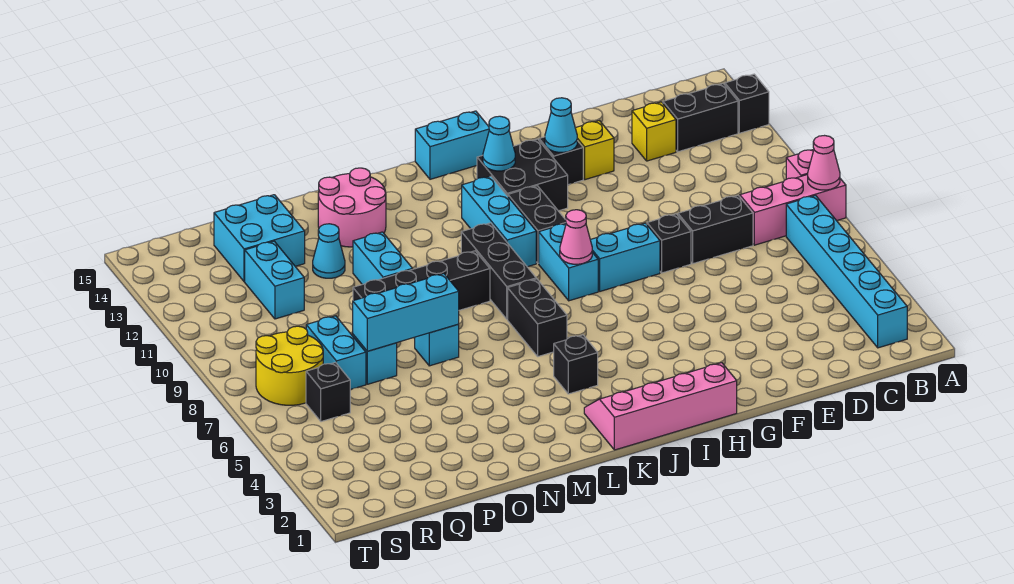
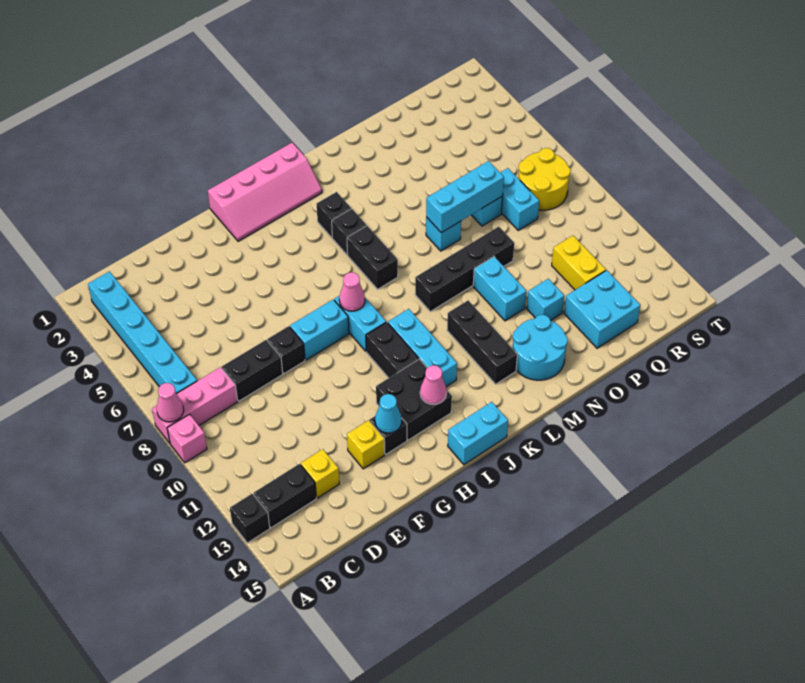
cyan 1x1 cone [483,116,515,171] -> pink 1x1 cone [420,365,447,405]
black 1x3 brick [461,223,536,319] -> black 1x3 brick moved to [447,300,517,384]
pink 2x2 round brick [318,168,386,247] -> cyan 2x2 round brick [512,315,568,380]
cyan 1x1 cone [313,224,345,278] -> cyan 1x1 brick [527,279,564,320]
cyan 1x2 brick [245,241,304,319] -> yellow 1x2 brick [552,236,606,290]
black 1x1 brick [306,363,350,422] -> black 1x1 brick moved to [332,209,367,255]

